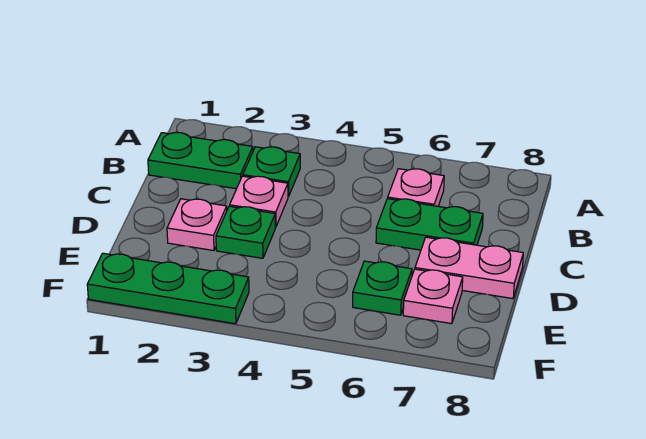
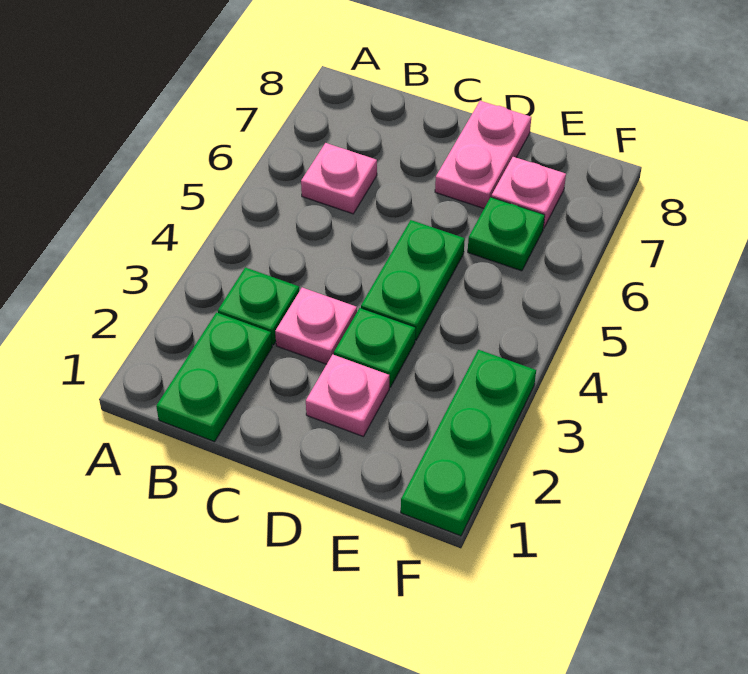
green 1x2 plate [376,199,483,250] -> green 1x2 plate moved to [361,220,465,340]

